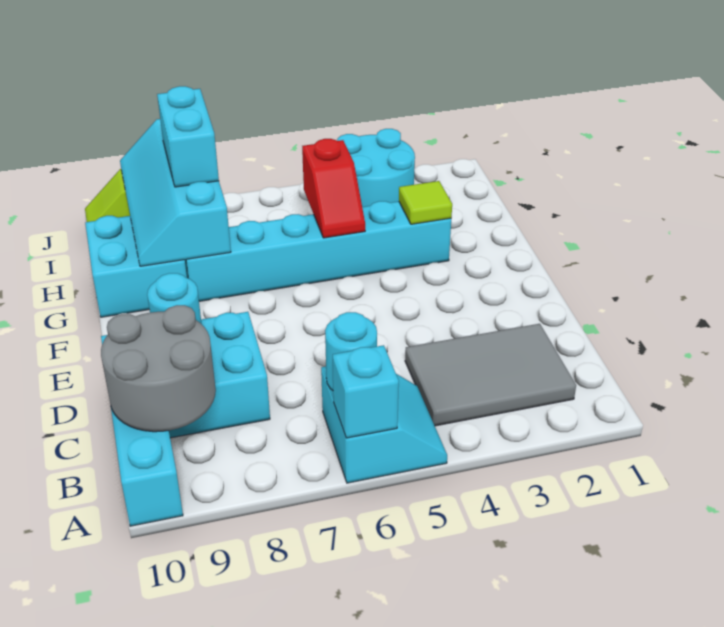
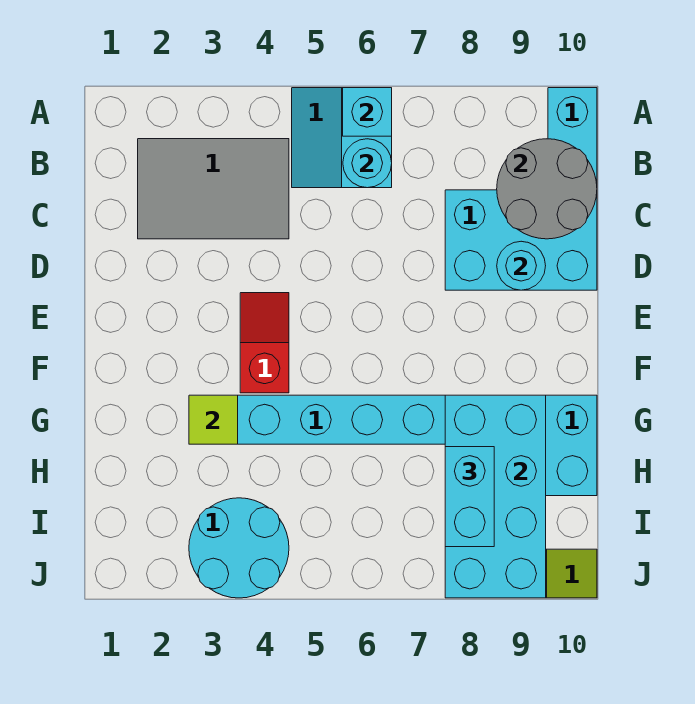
red 1x2 slope [302,139,365,238] -> red 1x2 slope moved to [240,293,289,393]
cyan 2x4 slope [120,119,231,266] -> cyan 2x4 brick [445,395,546,598]

